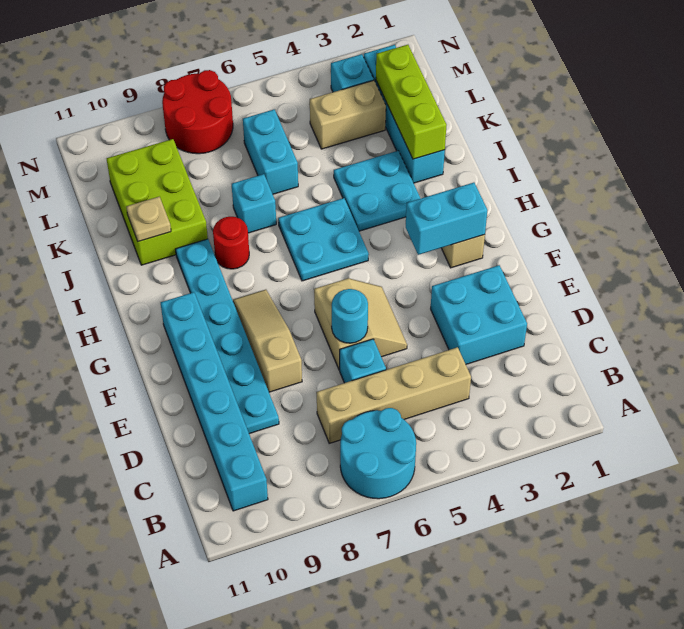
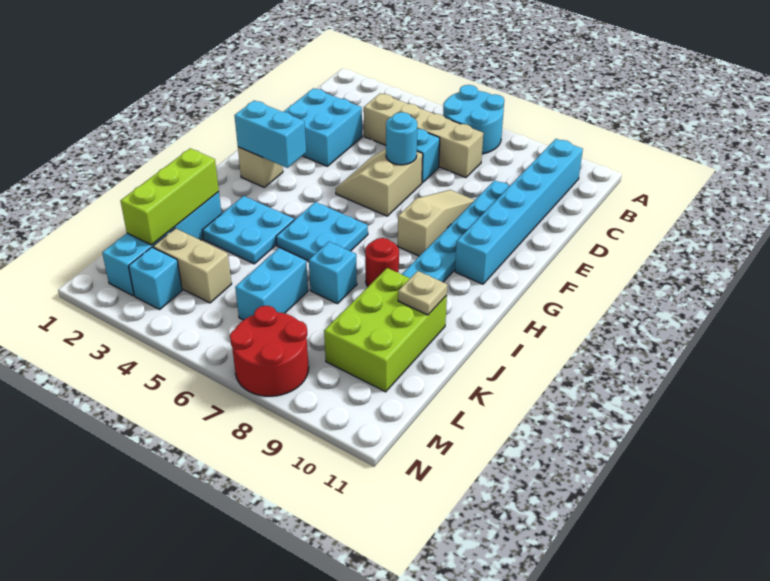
tan 1x3 slope [233,290,302,392] -> tan 1x3 slope turned to [398,190,475,256]

